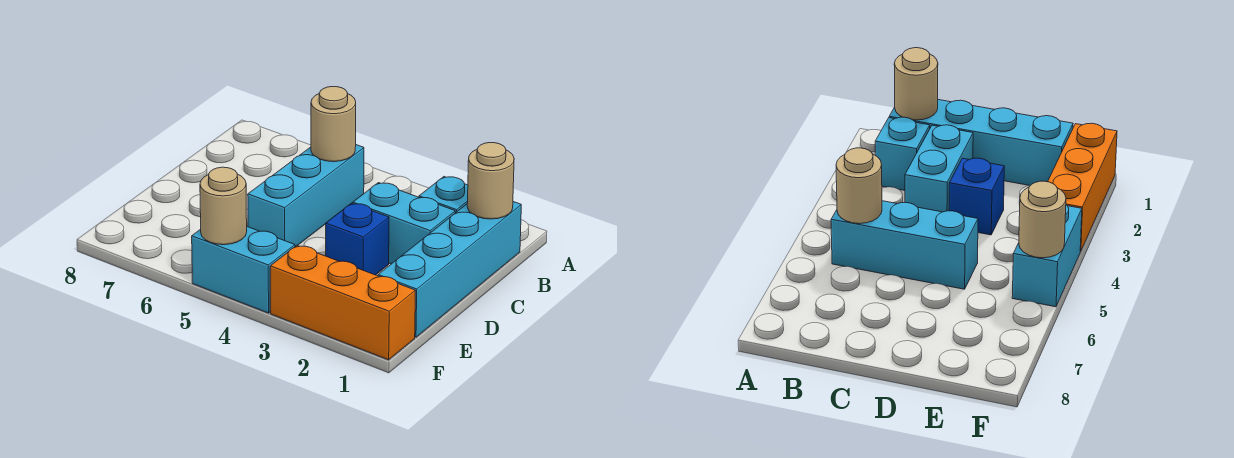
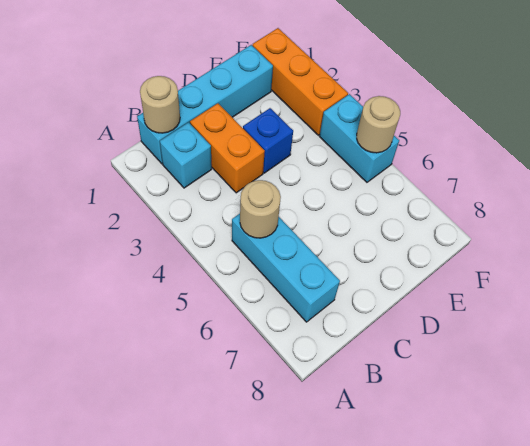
cyan 1x3 brick [248,145,364,246] -> cyan 1x3 brick turned to [232,214,340,322]
cyan 1x2 brick [353,183,455,264] -> orange 1x2 brick [190,103,265,193]

